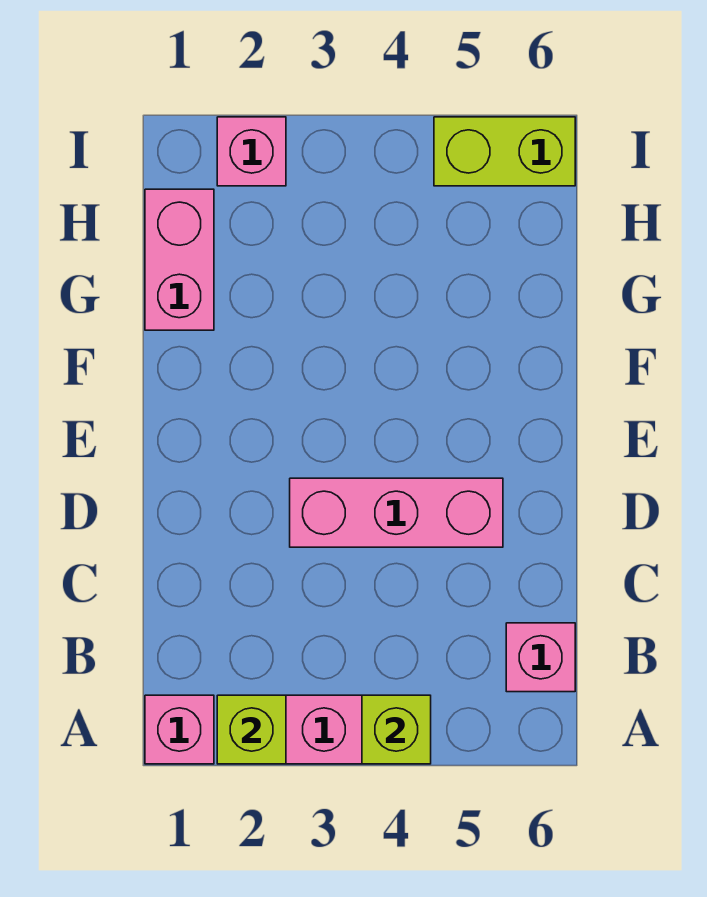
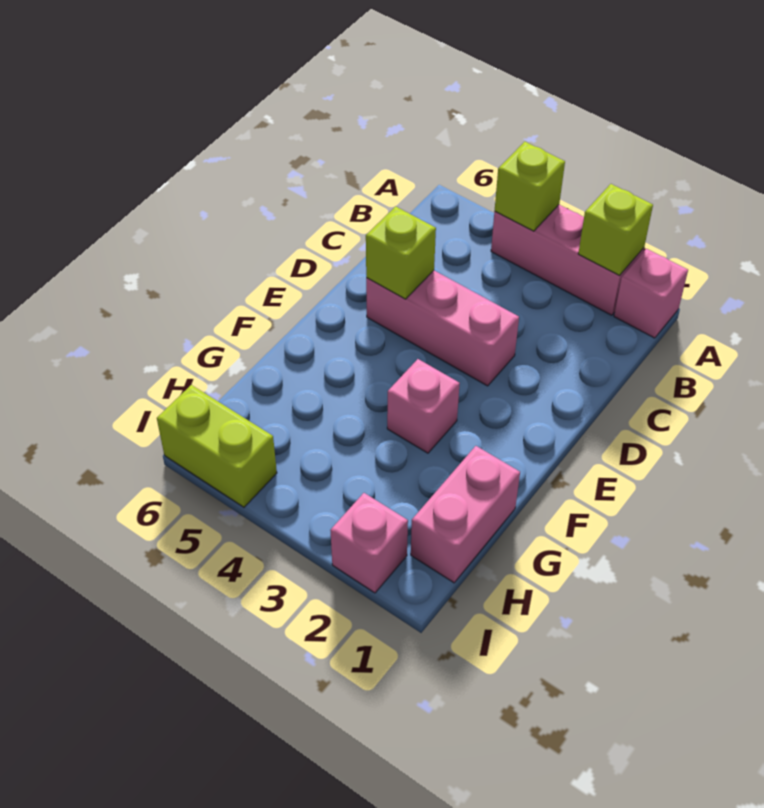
pink 1x1 brick [506,623,575,692] -> pink 1x1 brick moved to [387,359,460,453]
none -> lime 1x1 brick [366,206,436,299]

